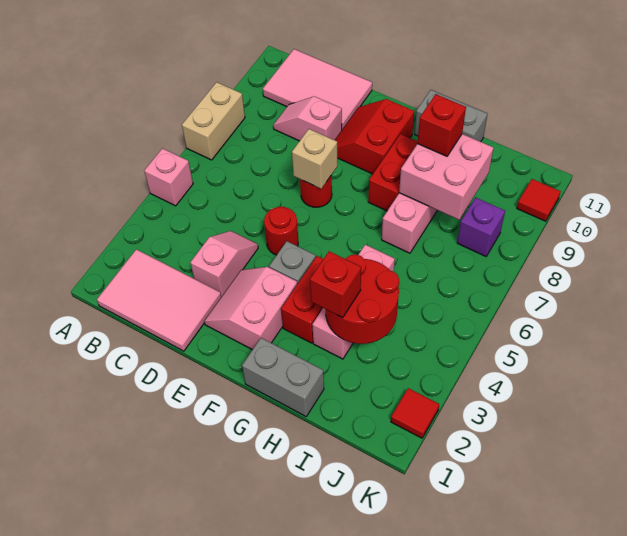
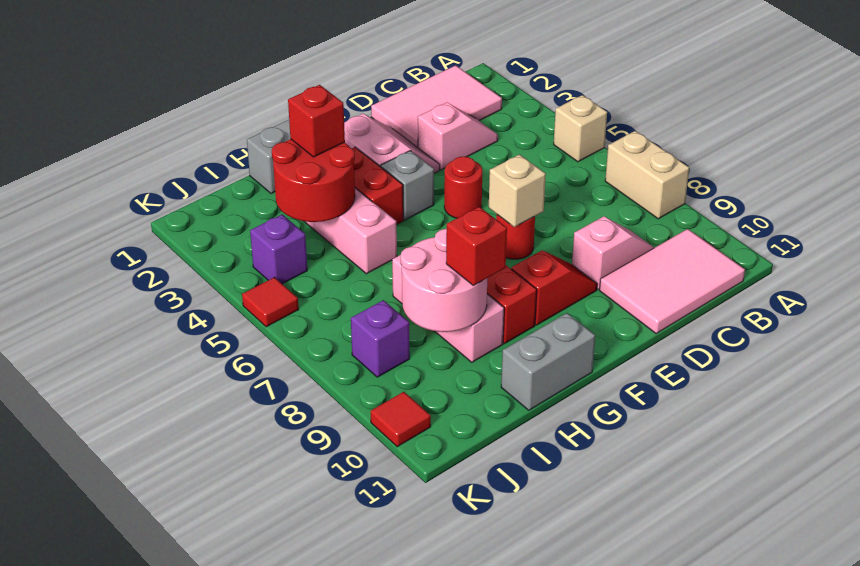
pink 1x1 brick [144,148,193,206] -> tan 1x1 brick [554,95,607,162]
pink 1x2 slope [190,231,258,297] -> pink 1x2 slope turned to [418,102,498,170]
red 2x2 slope [335,99,414,174] -> red 1x2 slope [511,250,597,325]
pink 2x2 brick [399,134,494,220] -> pink 2x2 round brick [401,229,487,332]
none -> purple 1x1 brick [250,214,307,284]
red 1x1 tile [391,388,439,438] -> red 1x1 tile moved to [242,277,299,327]

